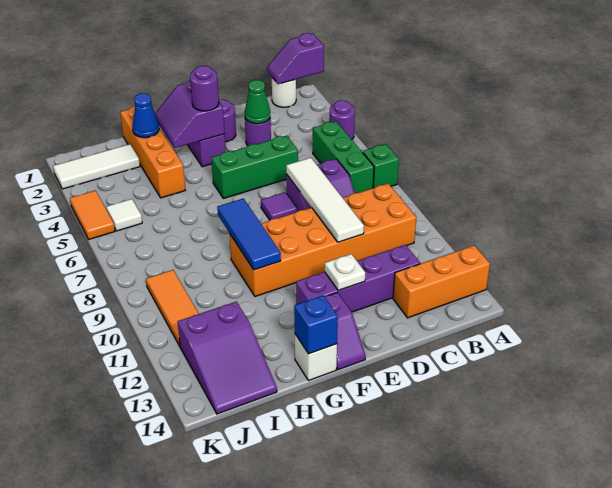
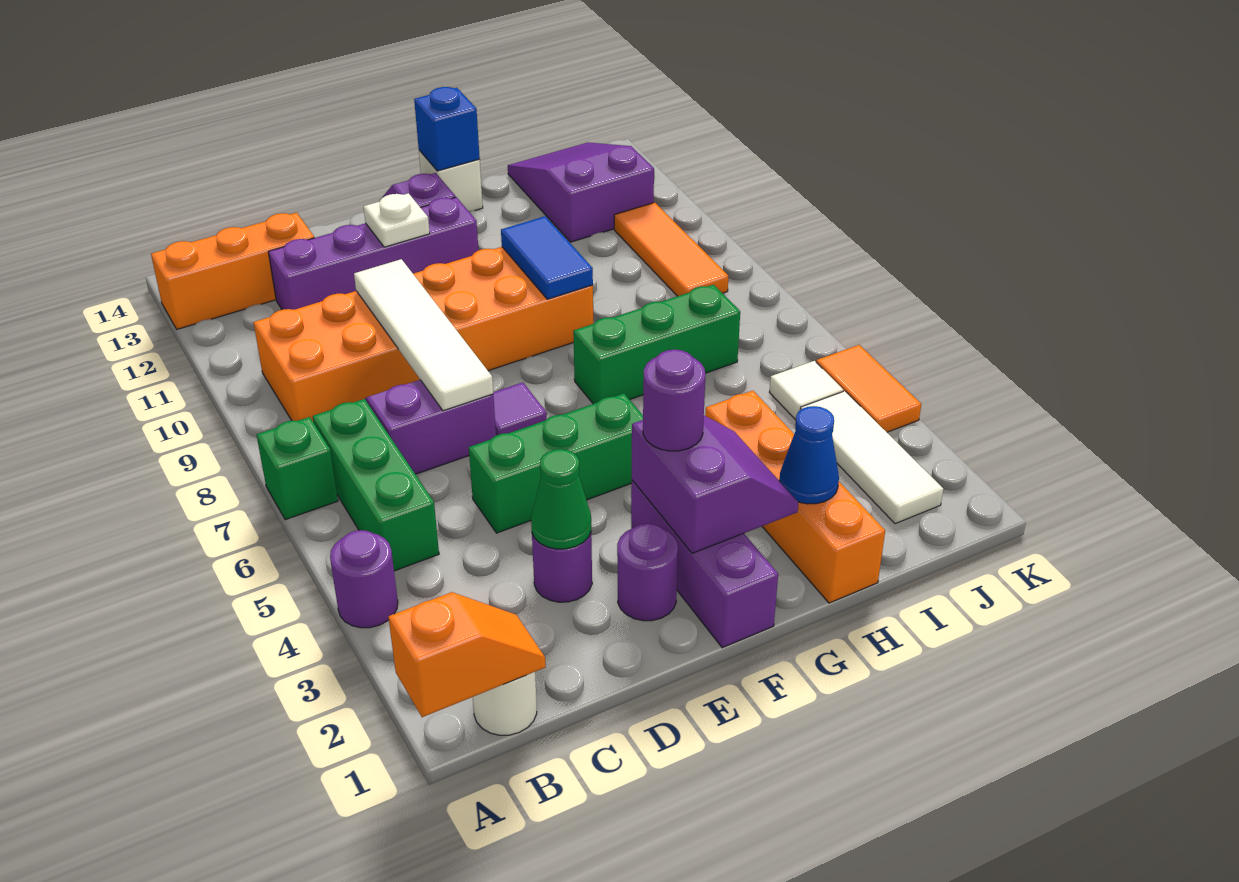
purple 1x2 slope [267,33,324,84] -> orange 1x2 slope [388,592,546,717]
none -> green 1x3 brick [573,285,740,404]
blue 1x3 tile [217,198,281,270] -> blue 1x2 tile [501,216,593,299]
white 1x3 tile [53,144,140,189] -> white 1x3 tile turned to [800,391,943,524]

